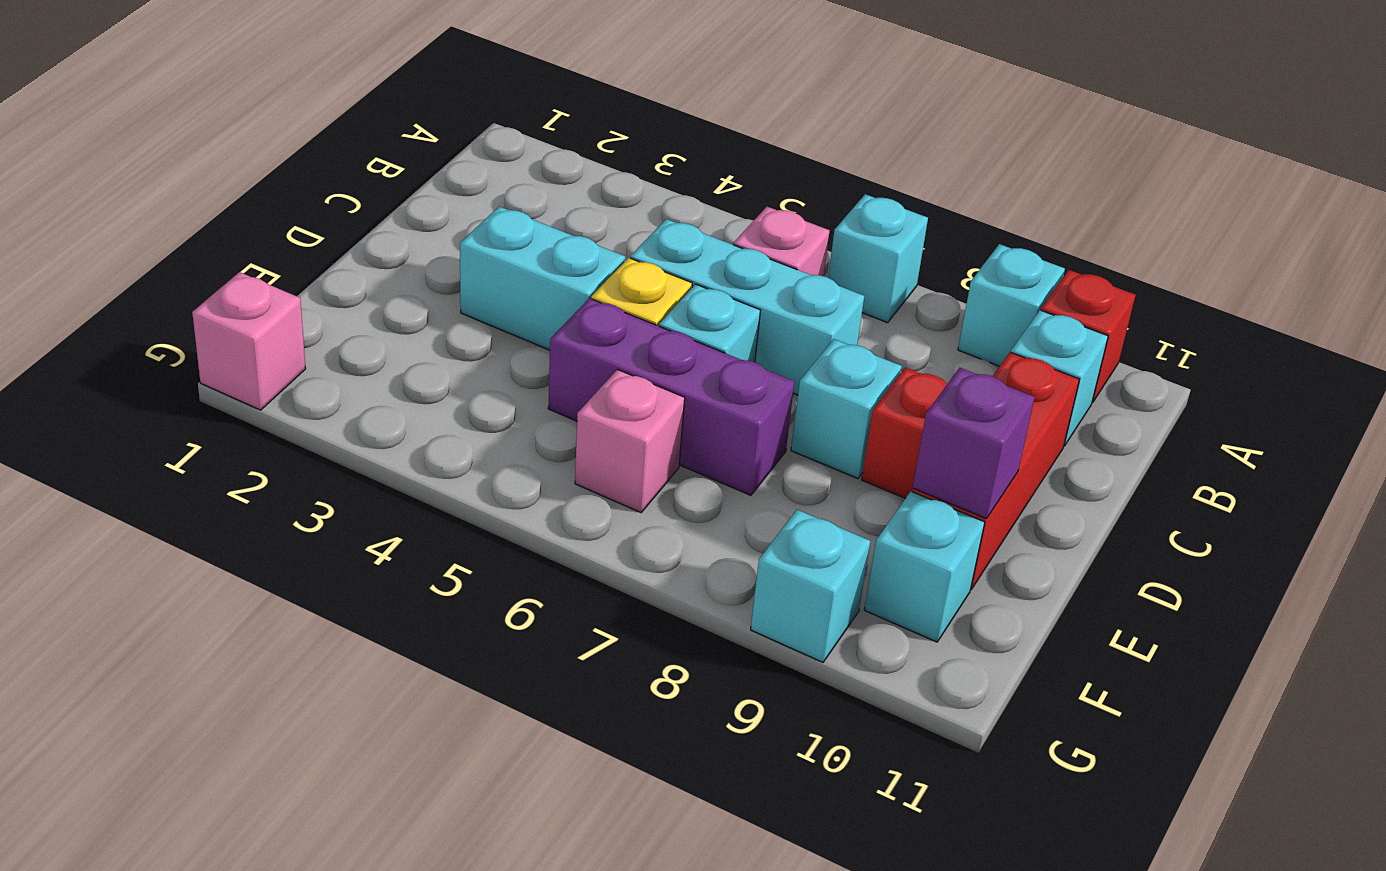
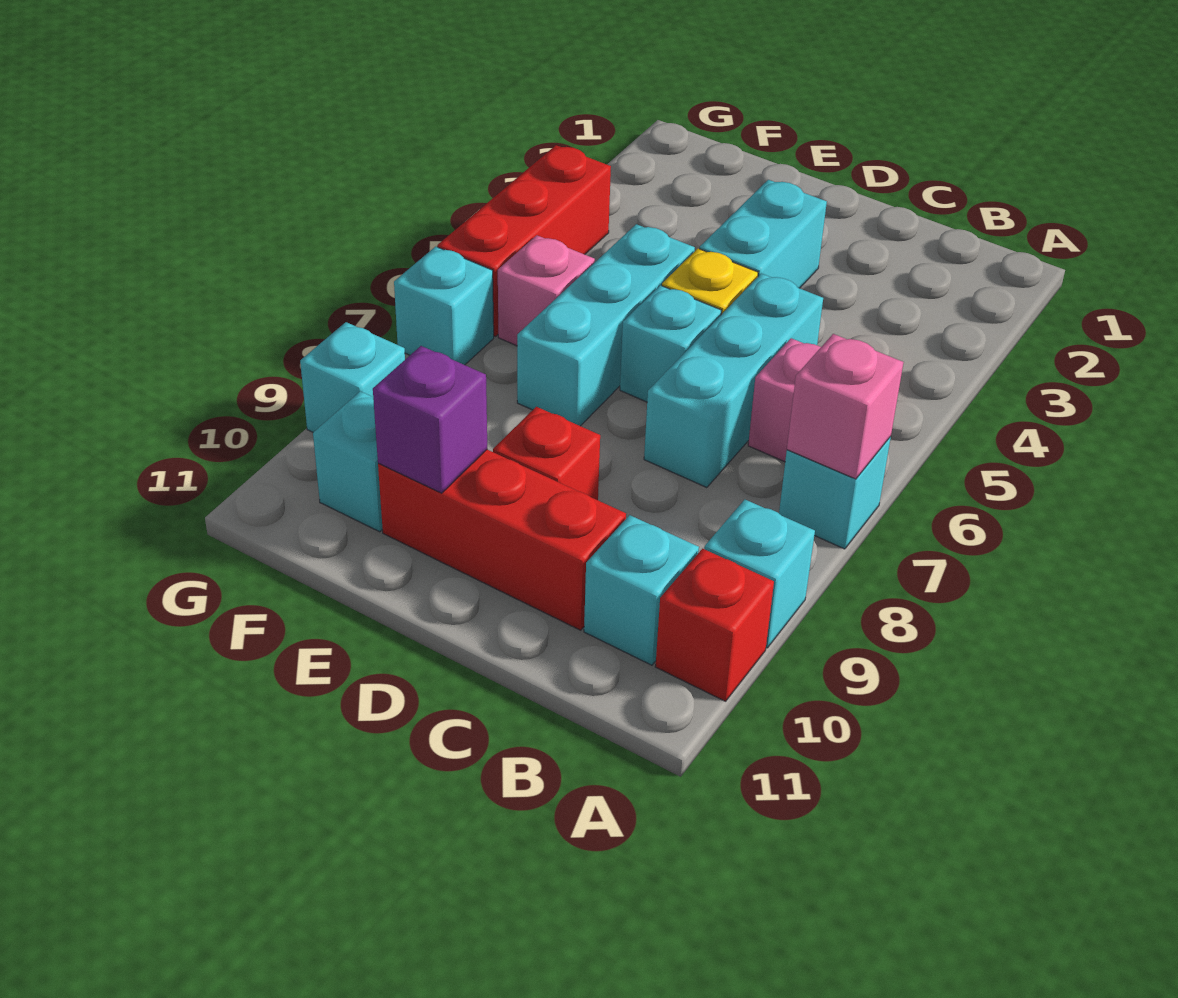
cyan 1x1 brick [791,339,902,479] -> cyan 1x1 brick moved to [394,246,494,365]
purple 1x3 brick [548,298,794,495] -> cyan 1x3 brick [517,224,695,426]
pink 1x1 brick [192,272,306,410] -> pink 1x1 brick moved to [787,334,903,479]
none -> red 1x3 brick [438,145,611,336]

